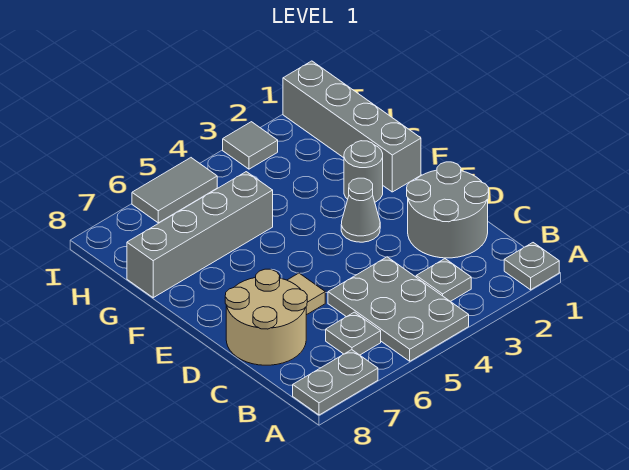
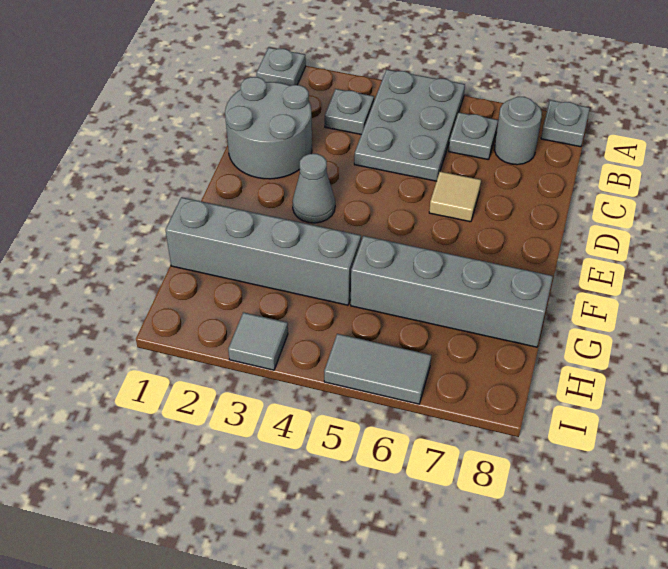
grey 1x2 plate [293,350,378,415] -> grey 1x1 plate [541,100,590,147]
tan 2x2 round brick [225,269,307,365] -> none
grey 1x4 brick [283,61,421,192] -> grey 1x4 brick turned to [165,197,361,305]
grey 1x1 round brick [344,141,383,202] -> grey 1x1 round brick moved to [494,97,542,165]

